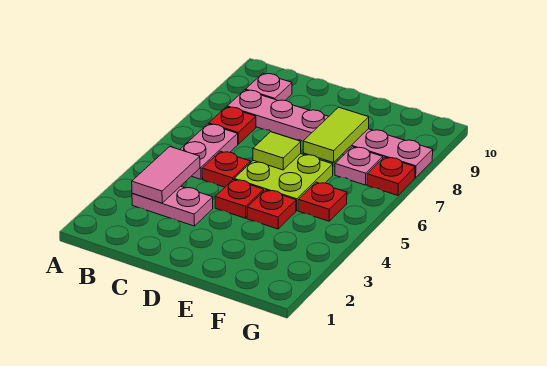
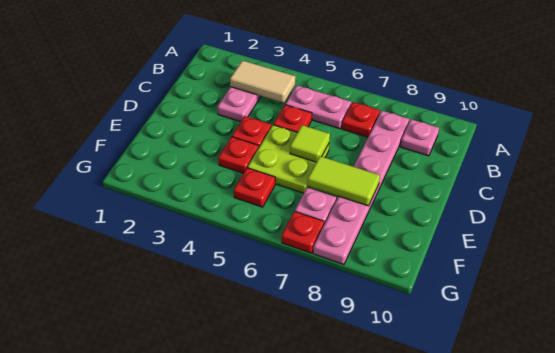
pink 1x2 tile [132,147,200,203] -> tan 1x2 tile [230,60,296,103]

